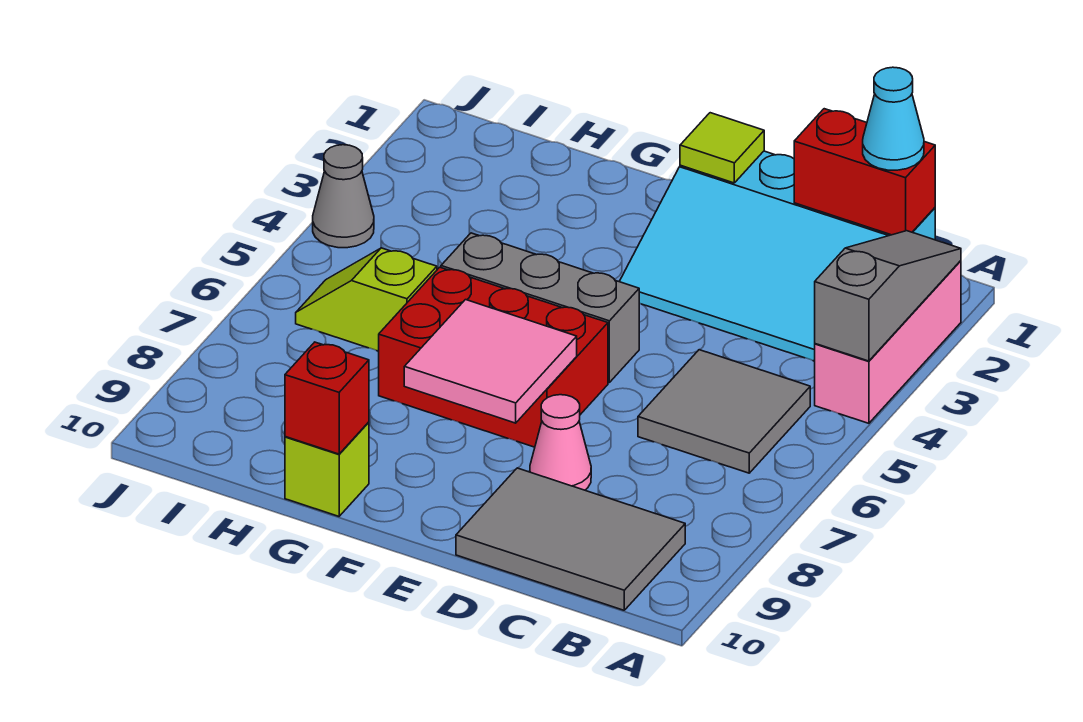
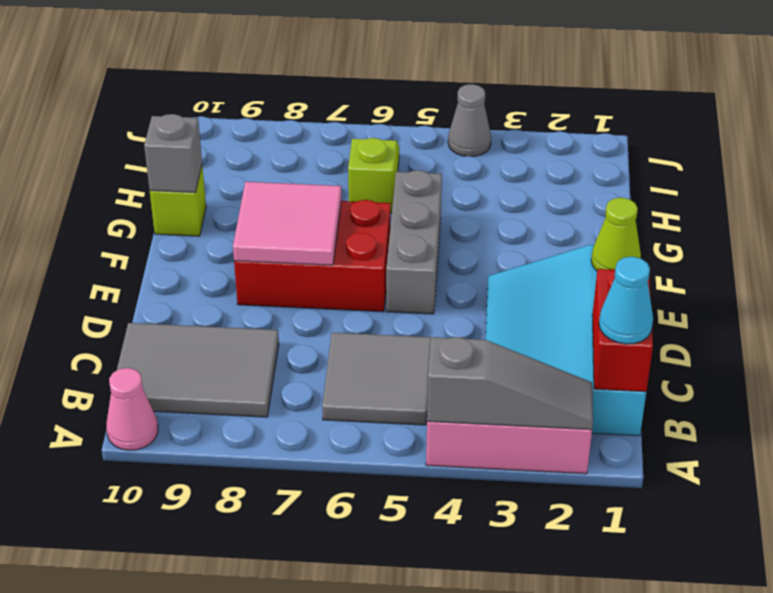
grey 2x3 tile [456,468,685,610] -> grey 2x3 tile turned to [117,323,279,417]
pink 1x1 cone [530,395,591,490] -> pink 1x1 cone moved to [106,368,158,450]
lime 1x1 tile [680,113,764,183] -> lime 1x1 cone [591,198,641,271]
red 2x3 brick [379,267,608,447] -> red 2x3 brick turned to [234,200,391,312]
red 1x1 brick [285,342,369,454] -> grey 1x1 brick [144,114,202,192]

